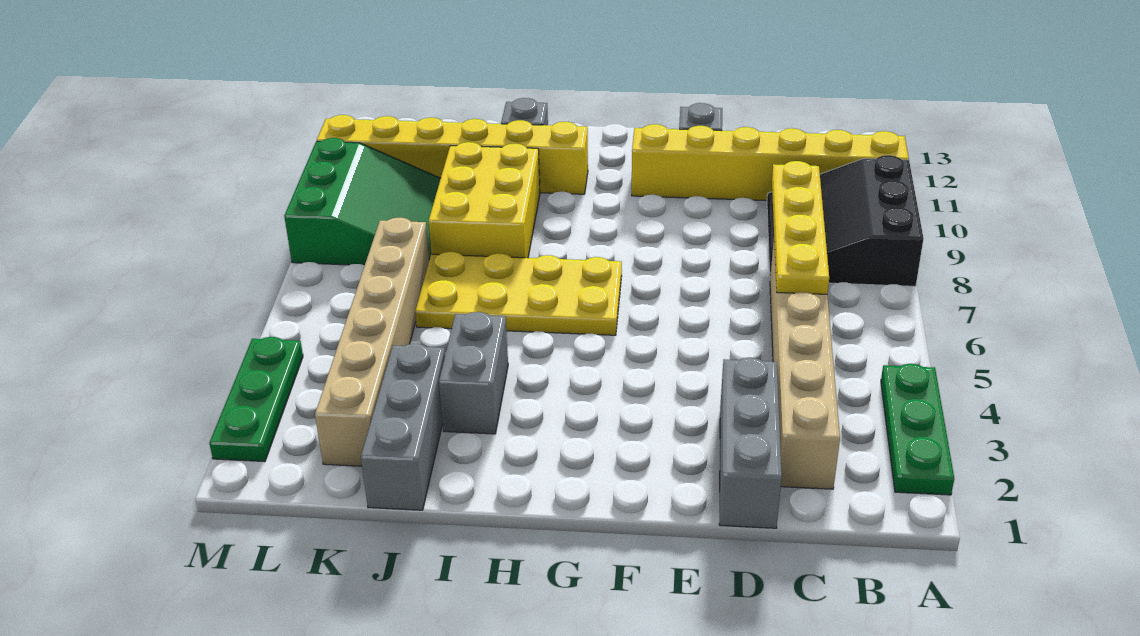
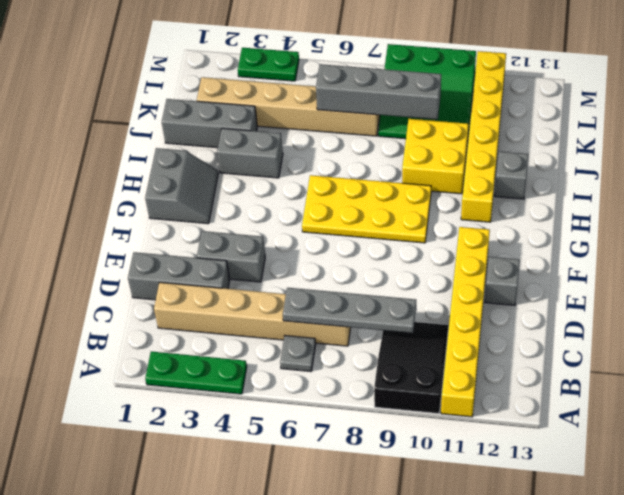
black 3x3 slope [767,155,924,286] -> black 2x3 slope [374,322,448,414]
none -> grey 1x1 plate [280,336,316,372]
yellow 1x4 plate [772,161,829,294] -> grey 1x4 plate [283,288,416,333]
none -> grey 1x2 brick [197,231,265,282]
none -> grey 2x2 slope [145,148,218,224]
yellow 2x4 plate [415,252,622,335] -> yellow 2x4 plate turned to [302,175,431,243]
yellow 2x3 brick [429,142,540,258] -> yellow 2x2 brick [402,119,468,194]
none -> grey 1x4 brick [316,64,441,120]
green 1x3 plate [209,337,303,462] -> green 1x2 plate [238,48,299,81]

